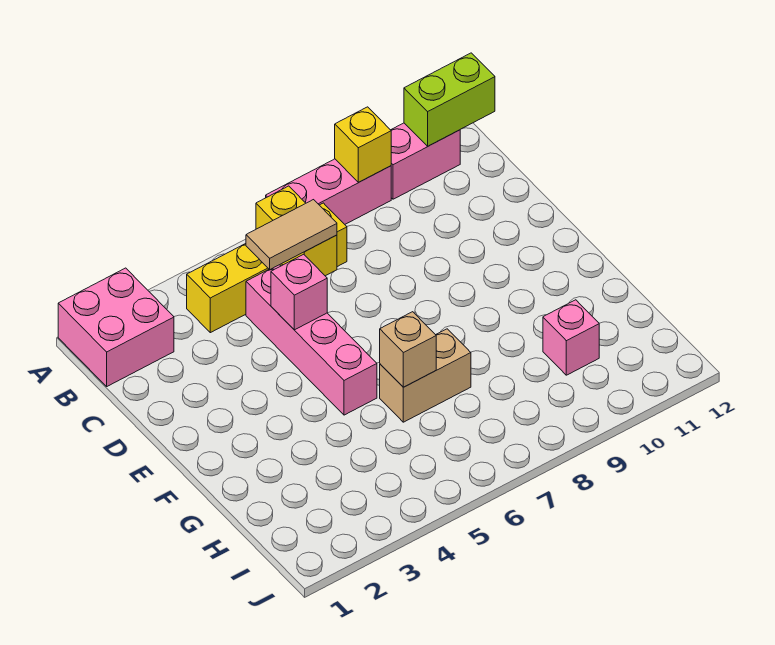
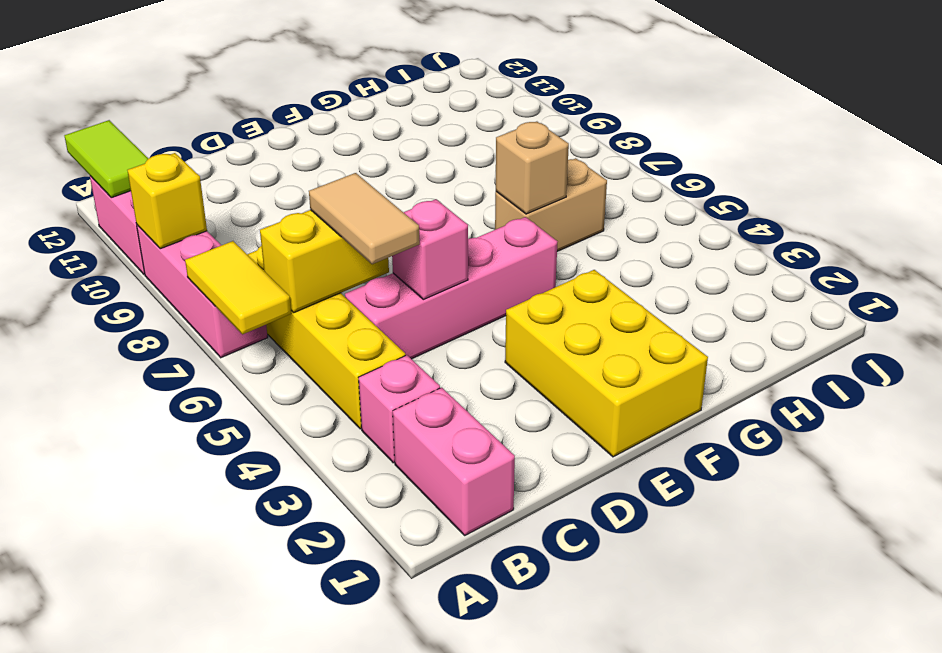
pink 2x2 brick [58,268,174,386] -> pink 1x2 brick [393,388,515,535]
none -> yellow 1x2 tile [185,241,291,334]
lime 1x2 brick [404,53,495,146] -> lime 1x2 tile [65,120,149,198]
none -> yellow 2x3 brick [505,270,708,457]
tan 1x2 brick [380,329,471,422] -> tan 1x2 brick turned to [495,158,607,251]
pink 1x1 brick [543,300,599,375] -> pink 1x1 brick moved to [358,355,440,463]

